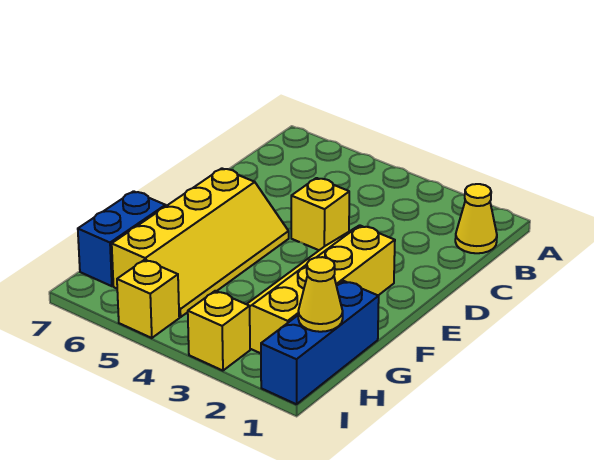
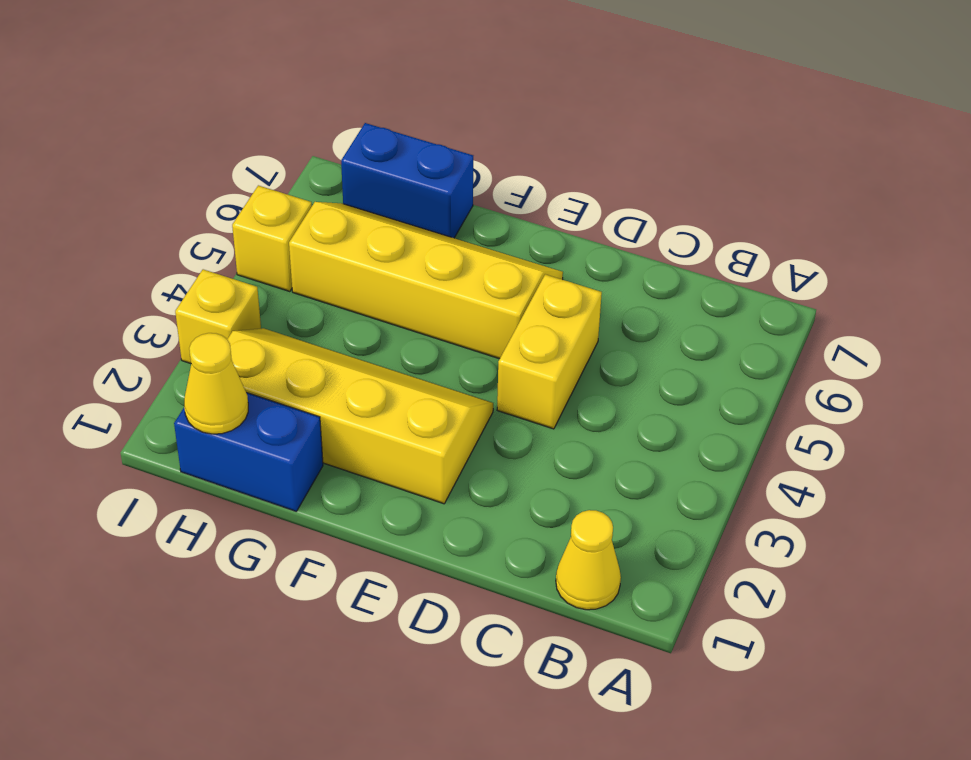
yellow 1x1 brick [291,178,349,250] -> yellow 1x2 brick [497,274,602,429]
yellow 2x4 slope [112,168,289,317] -> yellow 2x4 slope turned to [289,202,563,359]
blue 1x3 brick [261,281,379,404] -> blue 1x2 brick [174,393,323,511]

